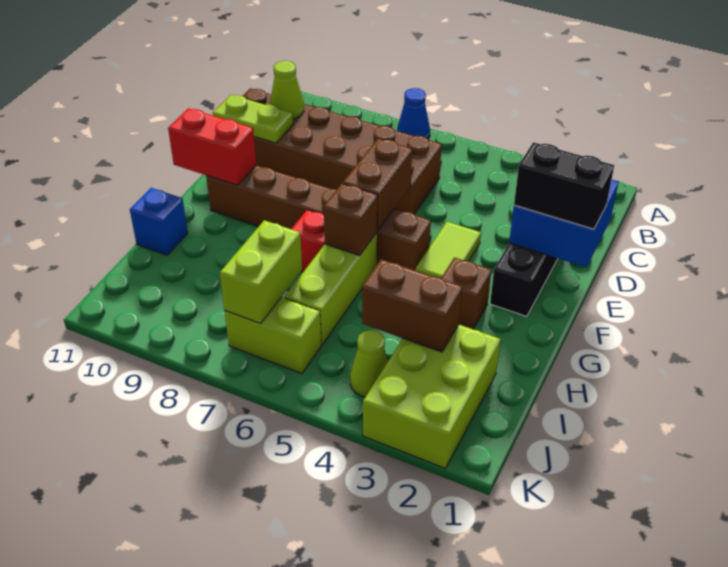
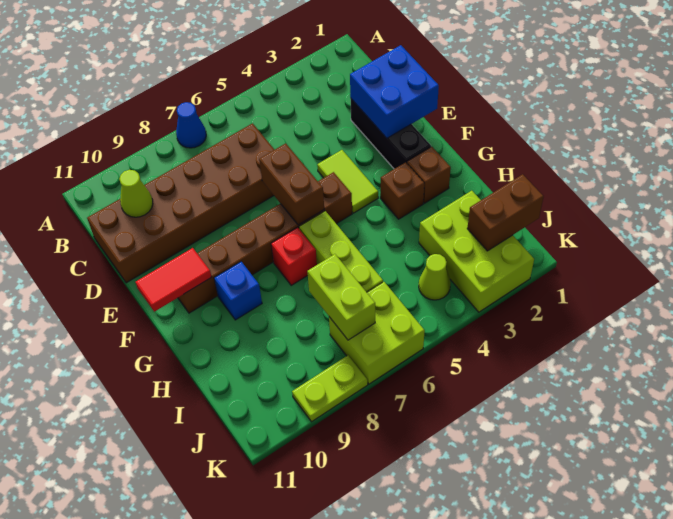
lime 1x2 plate [213,95,293,143] -> lime 1x2 plate moved to [292,355,368,422]
black 1x2 brick [514,142,614,229] -> none
red 1x2 brick [168,108,256,185] -> red 1x2 tile [136,248,211,312]
brown 1x1 brick [323,183,378,256] -> brown 1x1 brick moved to [407,147,451,203]
blue 1x1 brick [130,188,188,255] -> blue 1x1 brick moved to [214,262,262,320]
brown 1x2 brick [362,259,462,352] -> brown 1x2 brick moved to [467,174,543,251]
lime 1x2 brick [225,297,321,373] -> lime 2x2 brick [329,282,425,384]

